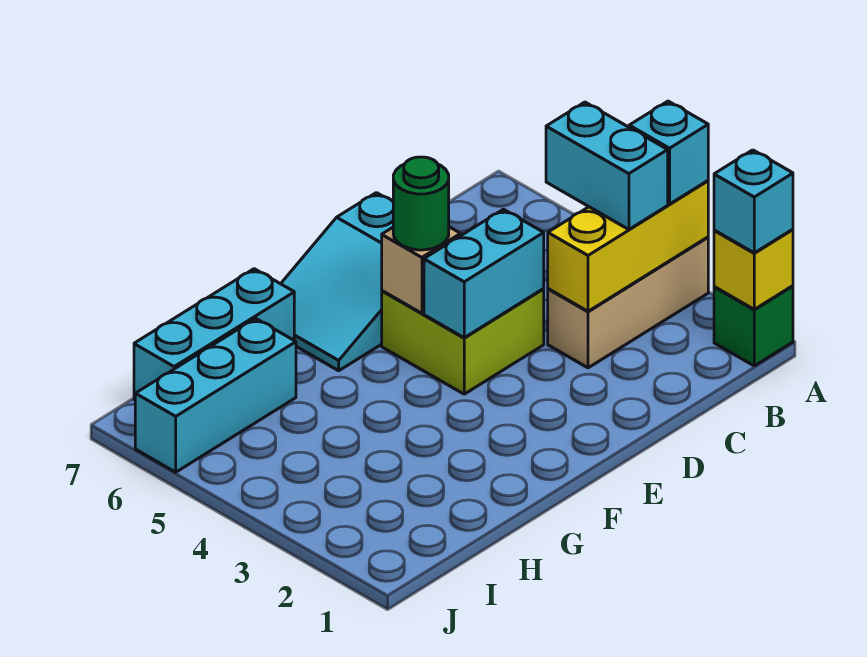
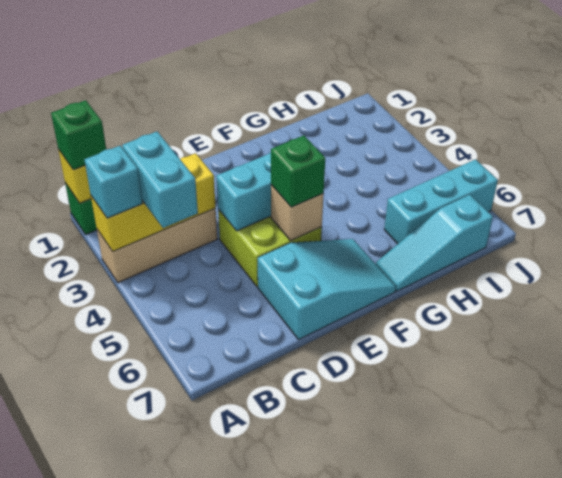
cyan 1x1 brick [714,150,793,253] -> green 1x1 brick [51,100,106,170]
green 1x1 round brick [393,157,449,250] -> green 1x1 brick [271,135,325,207]
cyan 1x3 brick [134,269,294,400] -> cyan 1x3 slope [376,195,493,291]

